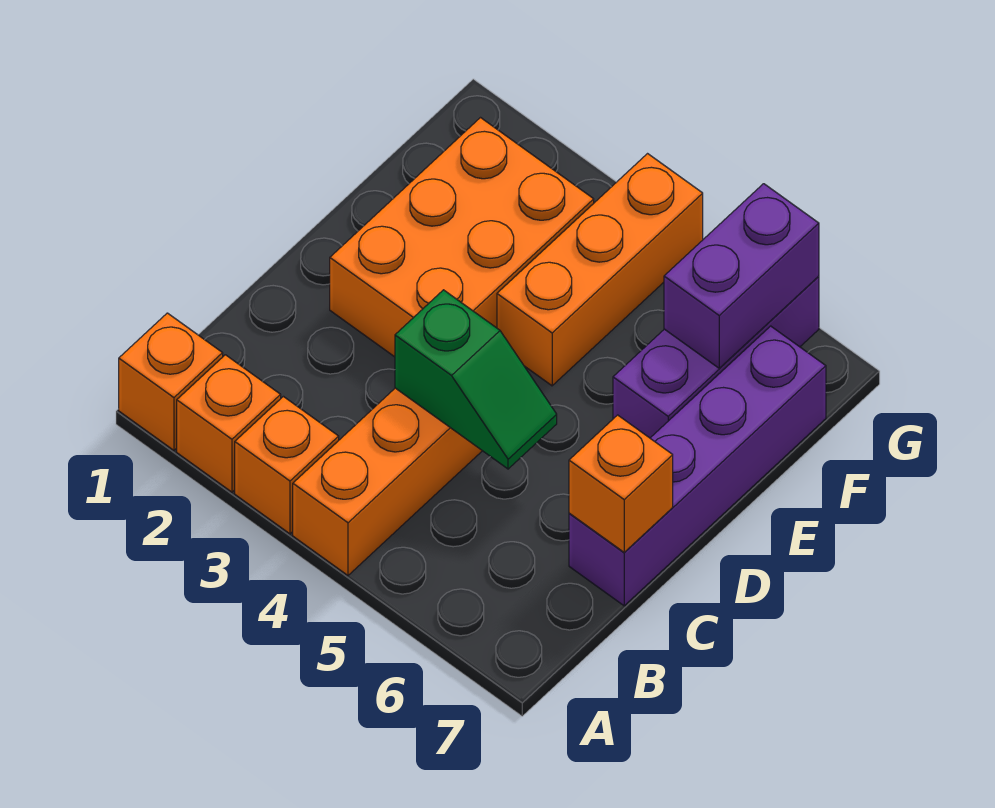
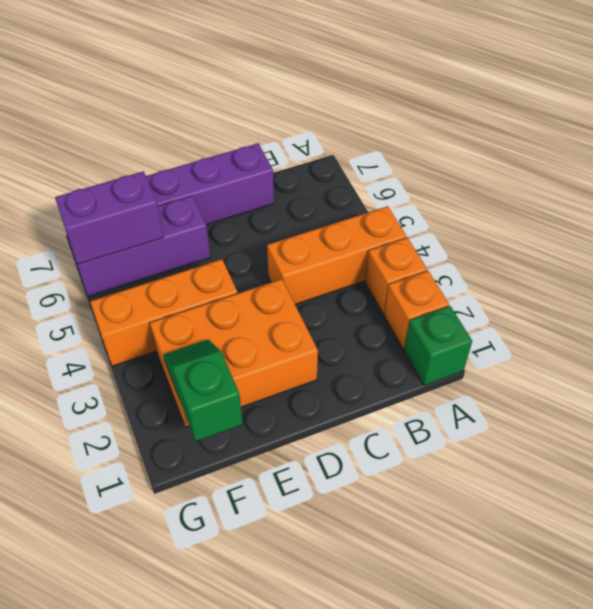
orange 1x1 brick [119,313,223,450] -> green 1x1 brick [404,306,472,386]
green 1x2 slope [395,290,557,469] -> green 1x2 slope moved to [163,339,243,441]
orange 1x1 brick [569,415,673,552] -> none

